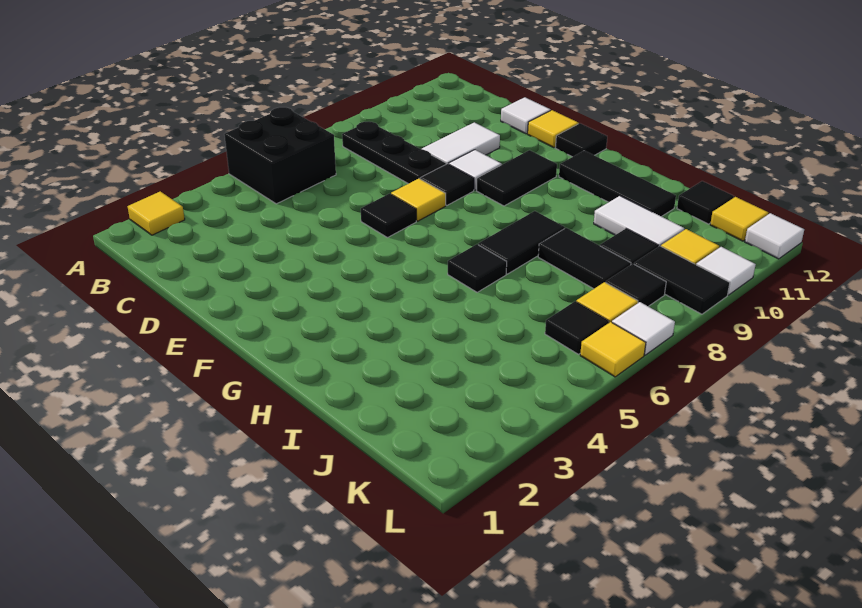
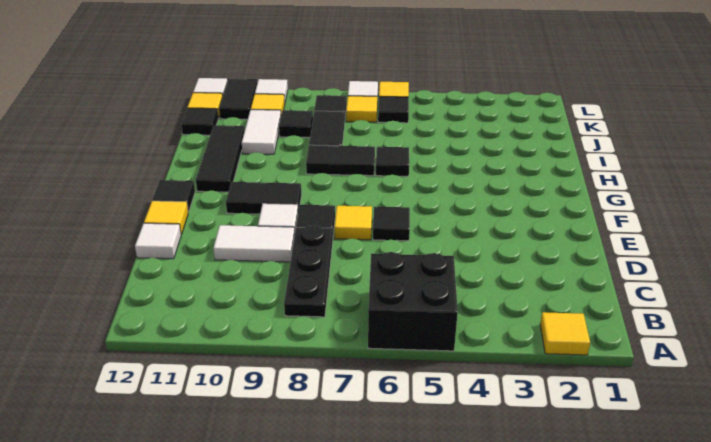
black 1x2 tile [634,246,730,314] -> black 1x2 tile moved to [219,79,257,119]

